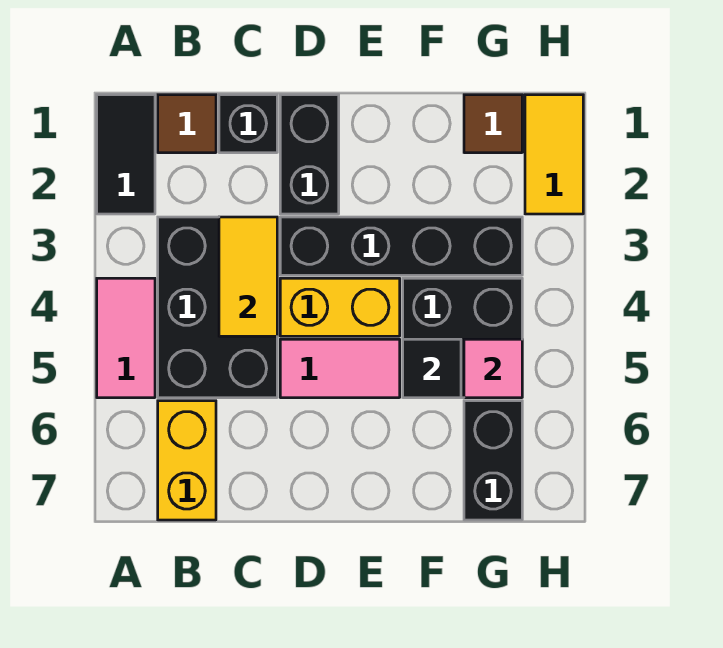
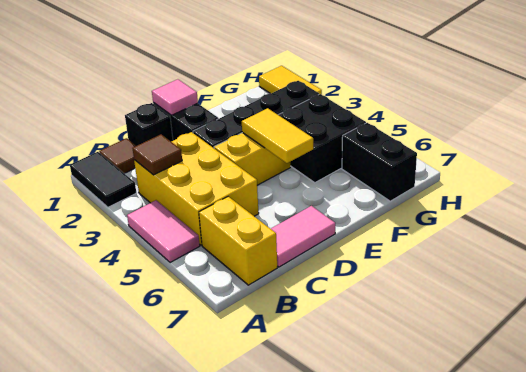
black 2x3 brick [158,217,277,398] -> yellow 2x3 brick [134,132,259,245]
yellow 1x2 tile [219,217,277,336] -> yellow 1x2 tile moved to [242,108,313,163]
pink 1x2 tile [280,339,400,398] -> pink 1x2 tile moved to [271,206,335,267]
black 1x1 tile [403,339,461,398] -> none
brown 1x1 tile [464,95,522,153] -> brown 1x1 tile moved to [132,134,182,175]
pink 1x1 tile [464,339,522,398] -> pink 1x1 tile moved to [152,79,198,115]

